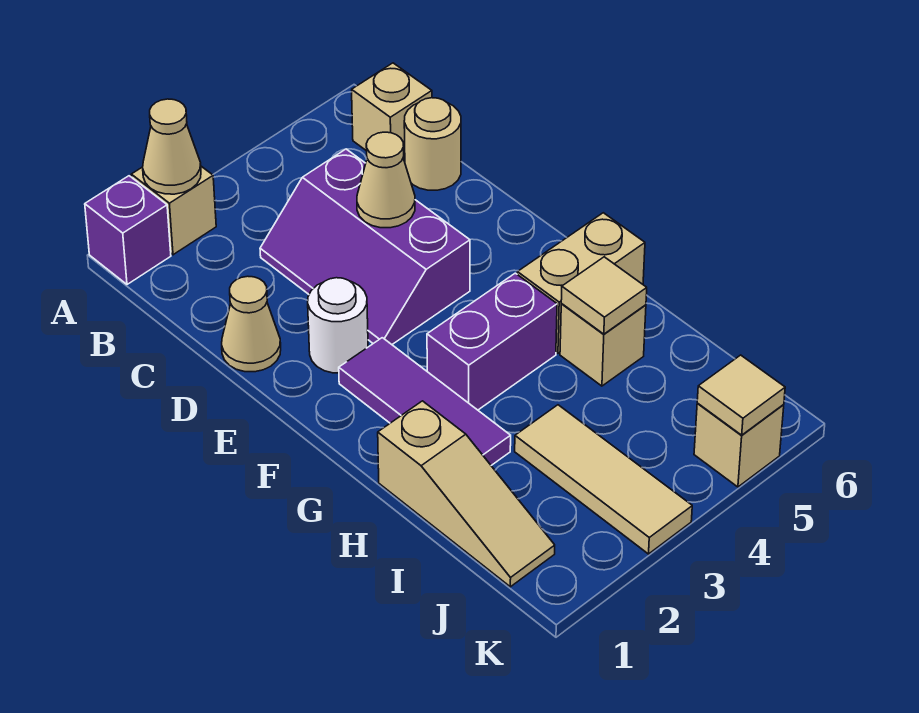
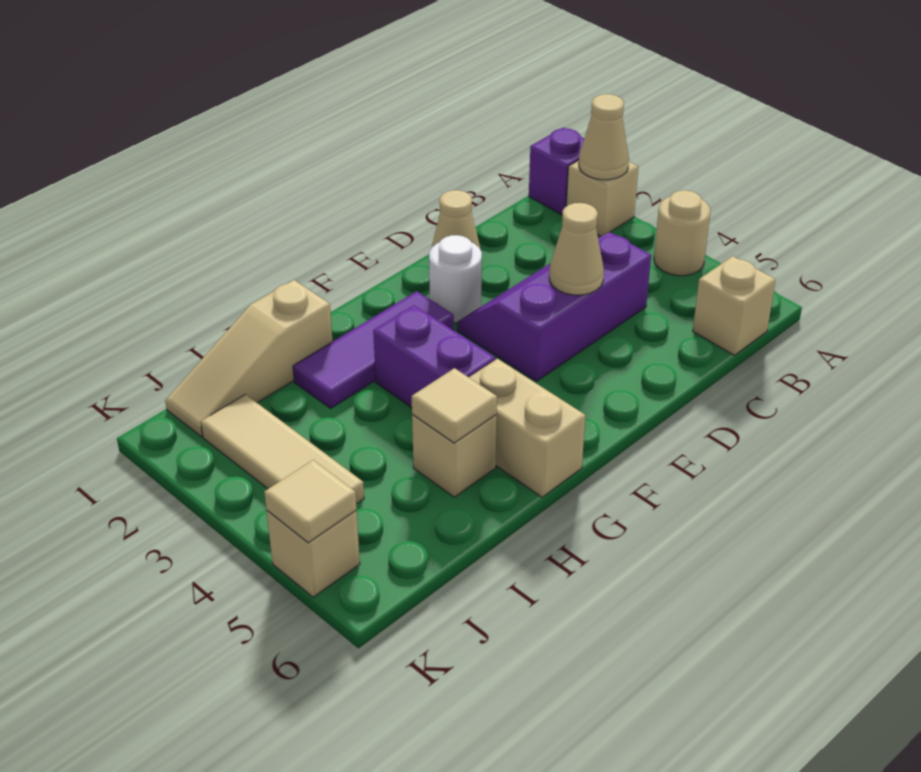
tan 1x1 round brick [404,98,461,190] -> tan 1x1 round brick moved to [654,190,710,276]
tan 1x3 tile [515,405,692,554] -> tan 1x3 tile turned to [201,394,364,504]

